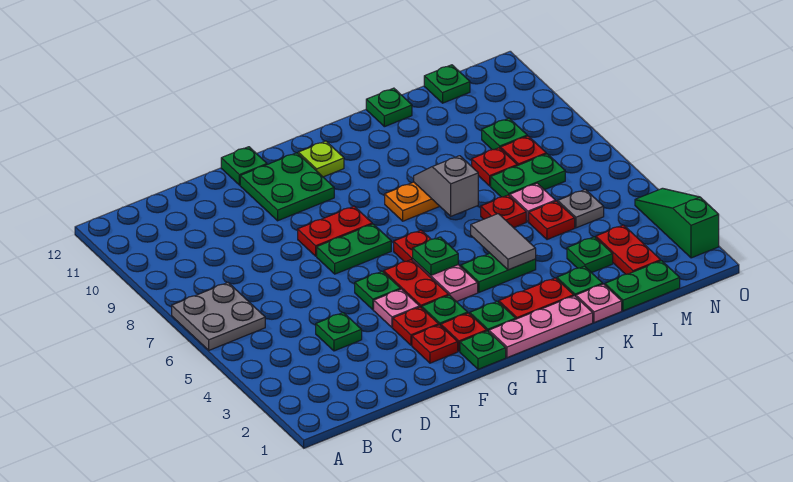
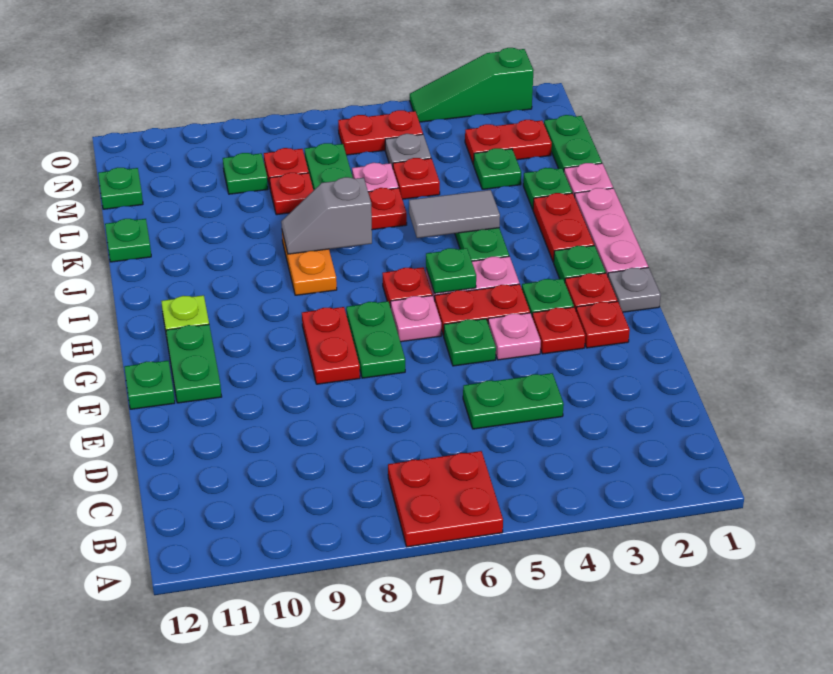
grey 2x2 plate [172,283,265,350] -> red 2x2 plate [388,451,503,547]
green 1x1 plate [316,313,362,351] -> green 1x2 plate [463,373,564,429]
green 2x2 plate [240,153,334,221] -> green 1x2 plate [166,324,222,403]
green 1x1 plate [460,331,506,369] -> grey 1x1 plate [608,267,661,312]
none -> pink 1x1 plate [391,296,441,342]
none -> red 1x2 plate [338,110,423,155]

